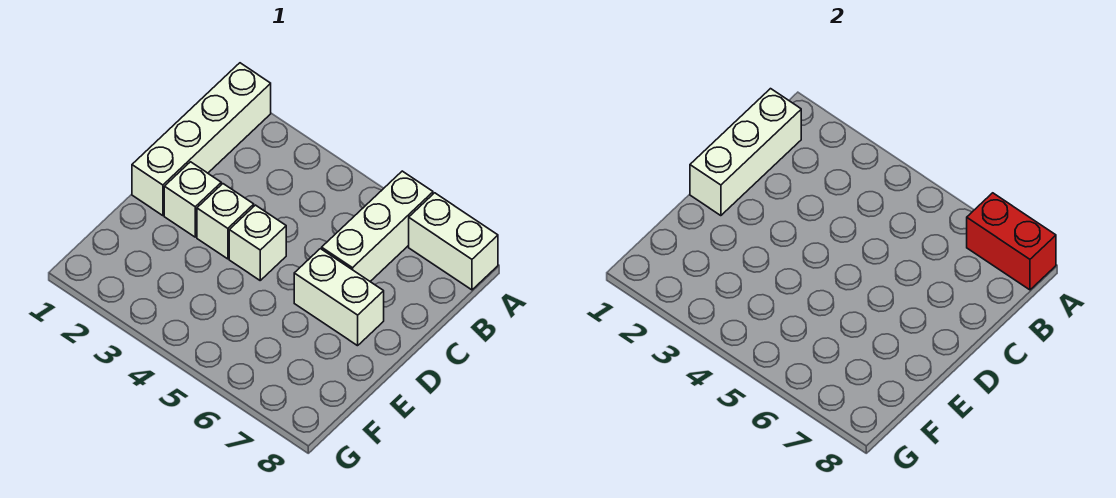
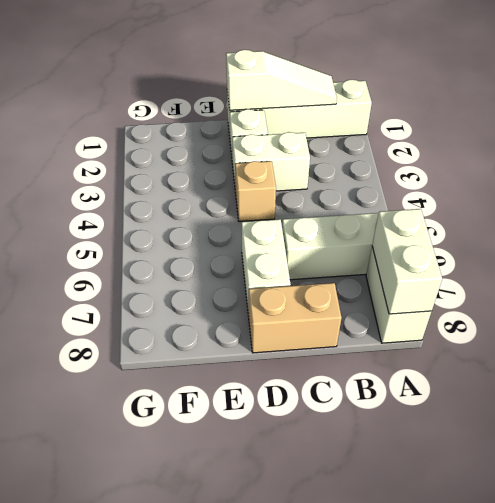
red 1x2 brick [967,193,1056,290] -> white 1x2 brick [372,209,442,314]
white 1x3 brick [690,89,801,216] -> white 1x3 slope [226,50,337,110]
none -> tan 1x2 brick [249,283,342,353]
white 1x1 brick [197,184,254,259] -> white 1x2 brick [232,132,310,193]
white 1x1 brick [229,205,286,280] -> tan 1x1 brick [235,161,276,221]

